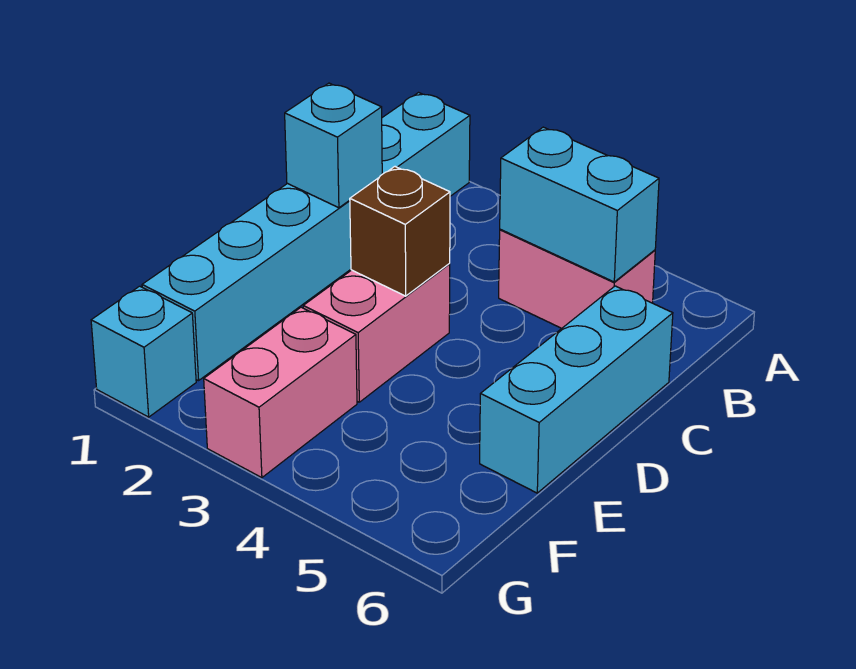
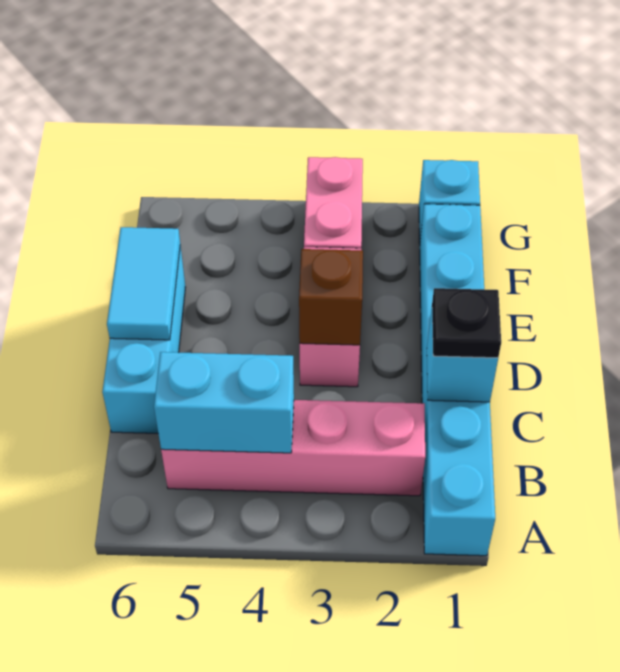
pink 1x2 brick [499,229,655,328] -> pink 1x4 brick [161,400,425,496]
none -> black 1x1 plate [432,288,501,358]
none -> cyan 1x2 tile [107,227,180,340]

